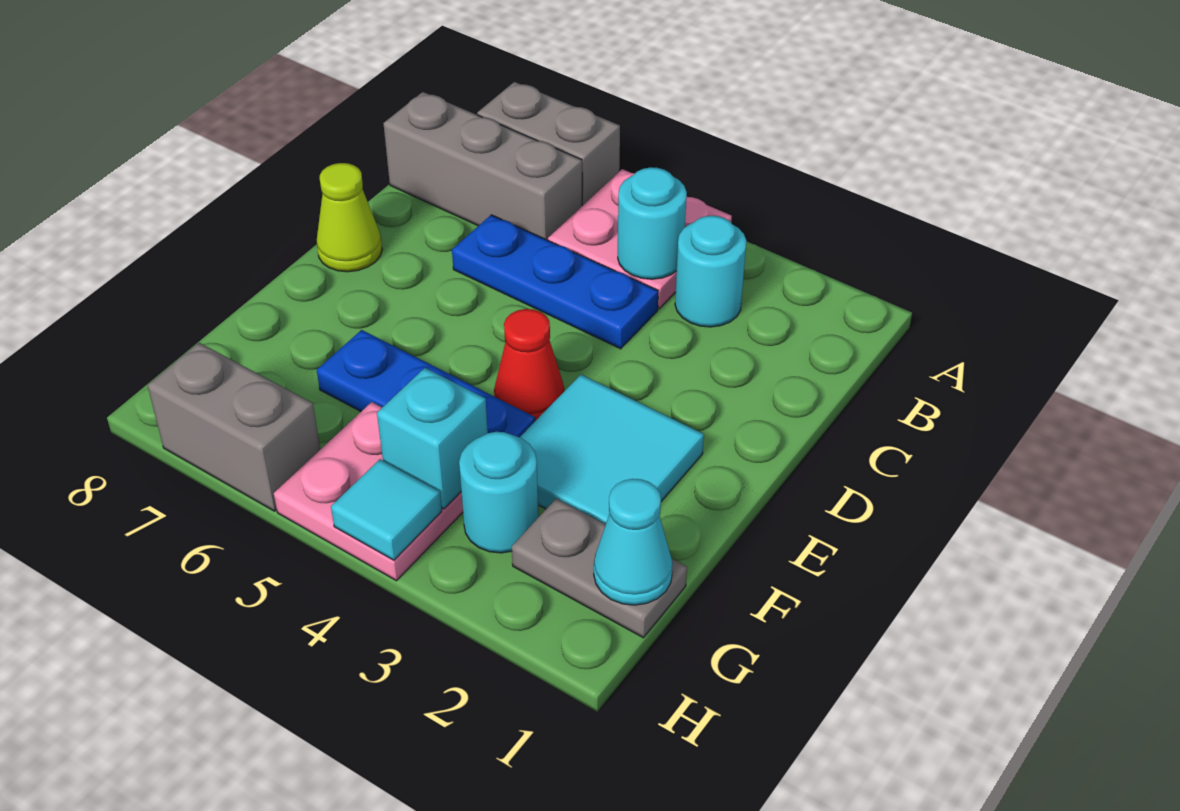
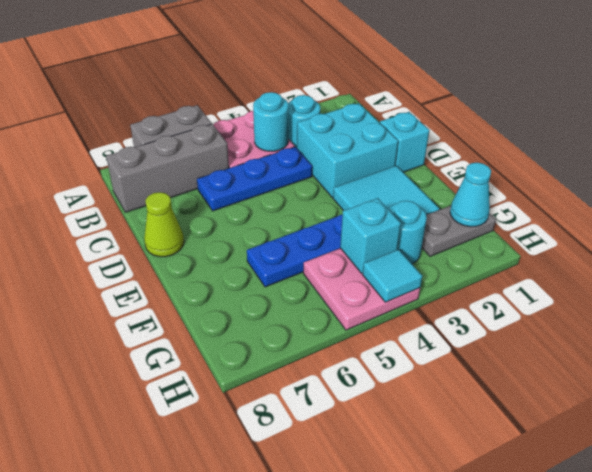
none -> cyan 2x2 brick [297,103,398,198]
none -> cyan 1x1 brick [380,112,429,172]
red 1x1 cone [494,309,564,421] -> none
grey 1x2 brick [148,343,320,511] -> none

